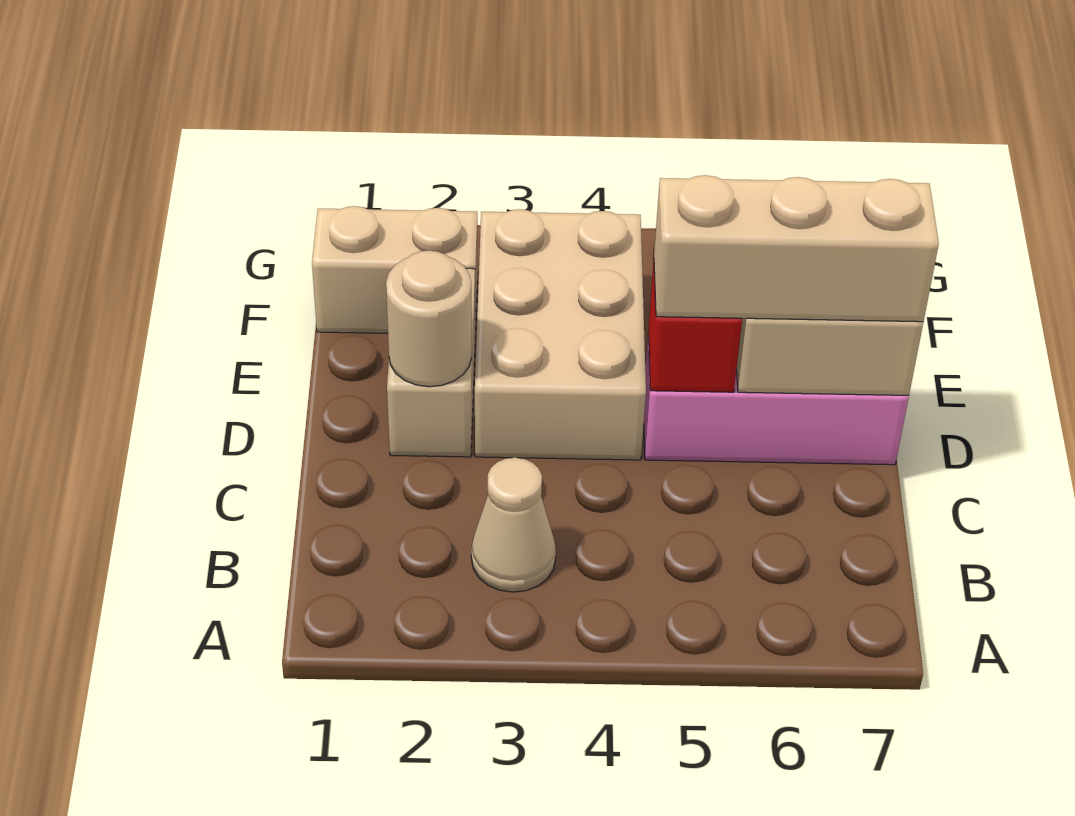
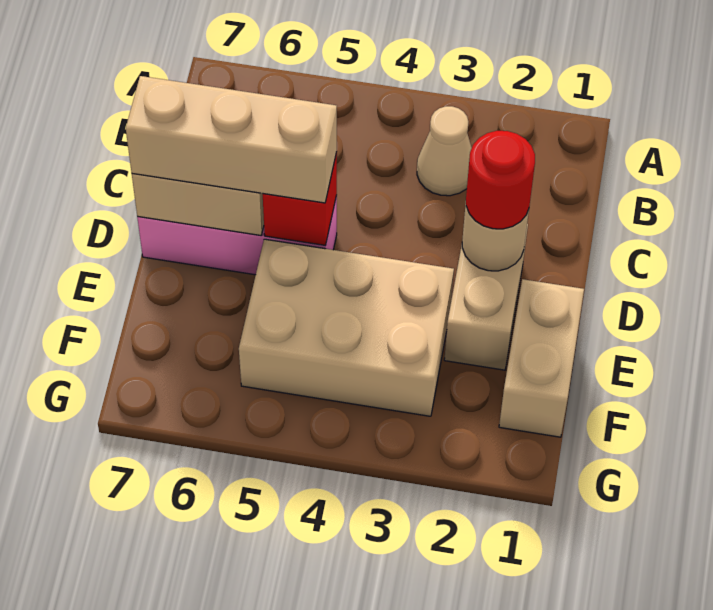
none -> red 1x1 round brick [466,131,535,229]
tan 2x3 brick [475,209,646,460] -> tan 2x3 brick turned to [239,239,454,416]
tan 1x2 brick [312,206,477,333] -> tan 1x2 brick turned to [499,279,584,437]

